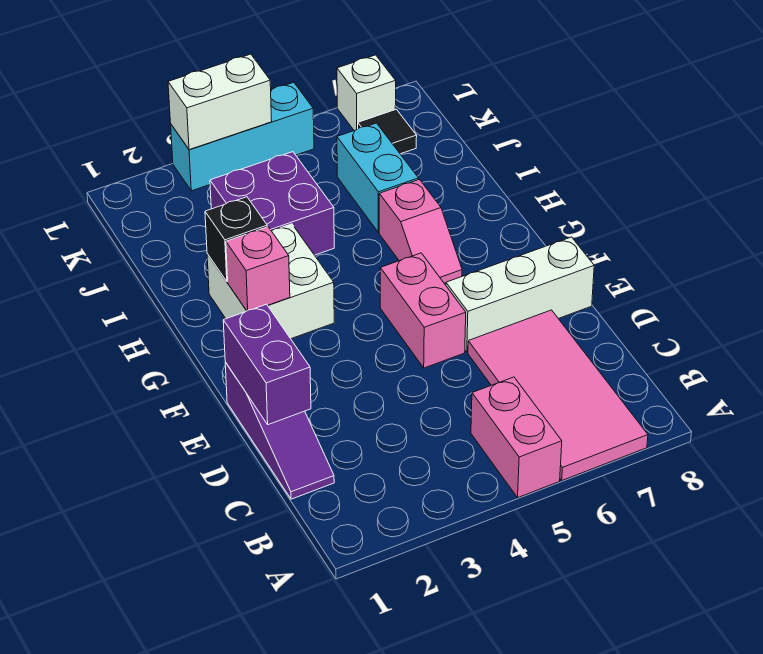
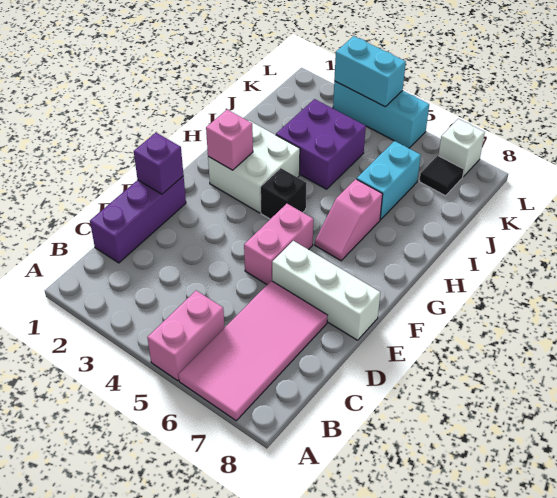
purple 1x3 slope [225,362,334,499] -> purple 1x3 brick [90,176,186,263]
purple 1x2 brick [223,304,311,425] -> purple 1x1 brick [134,133,184,194]
black 1x1 brick [205,197,267,282] -> black 1x1 brick moved to [261,168,307,219]
white 1x2 brick [168,54,272,150] -> cyan 1x2 brick [334,36,406,107]

